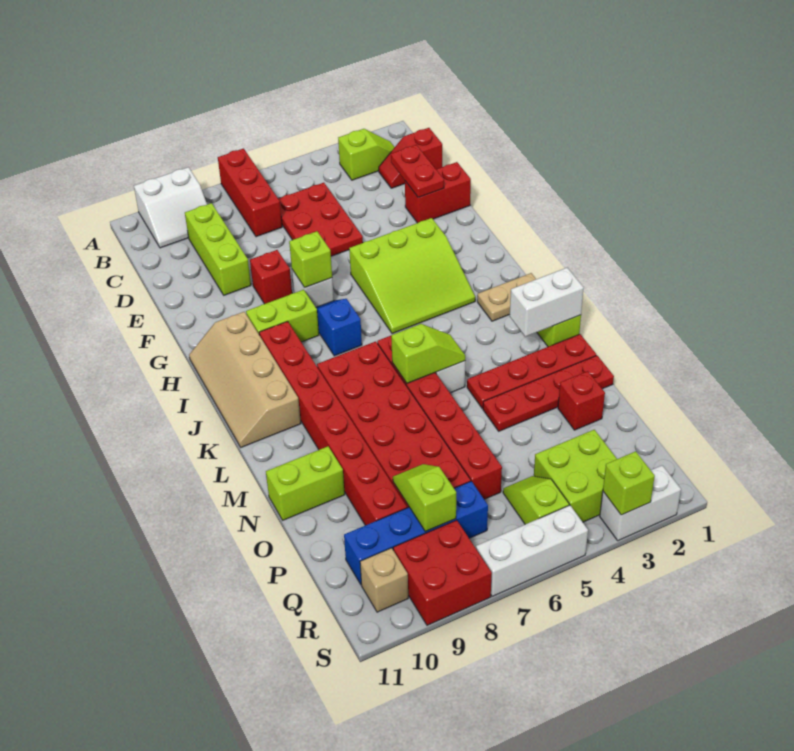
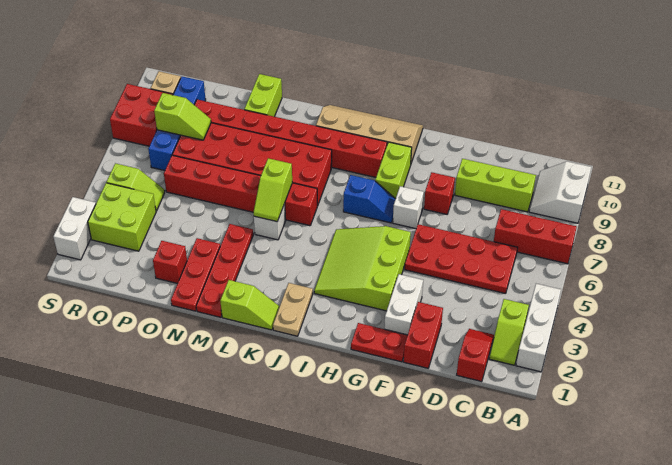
red 2x3 plate [278,183,363,256] -> red 2x4 plate [405,224,518,294]
red 1x2 plate [391,145,444,198] -> red 1x2 plate moved to [351,323,408,362]
lime 1x1 brick [289,231,332,288] -> none
white 1x2 brick [510,268,584,337] -> white 1x2 brick moved to [384,274,423,335]
red 1x4 plate [483,355,614,431] -> red 1x3 plate [171,238,220,311]
lime 1x1 brick [603,451,655,515] -> none
white 1x3 brick [476,505,588,596] -> white 1x3 brick moved to [516,284,561,372]

